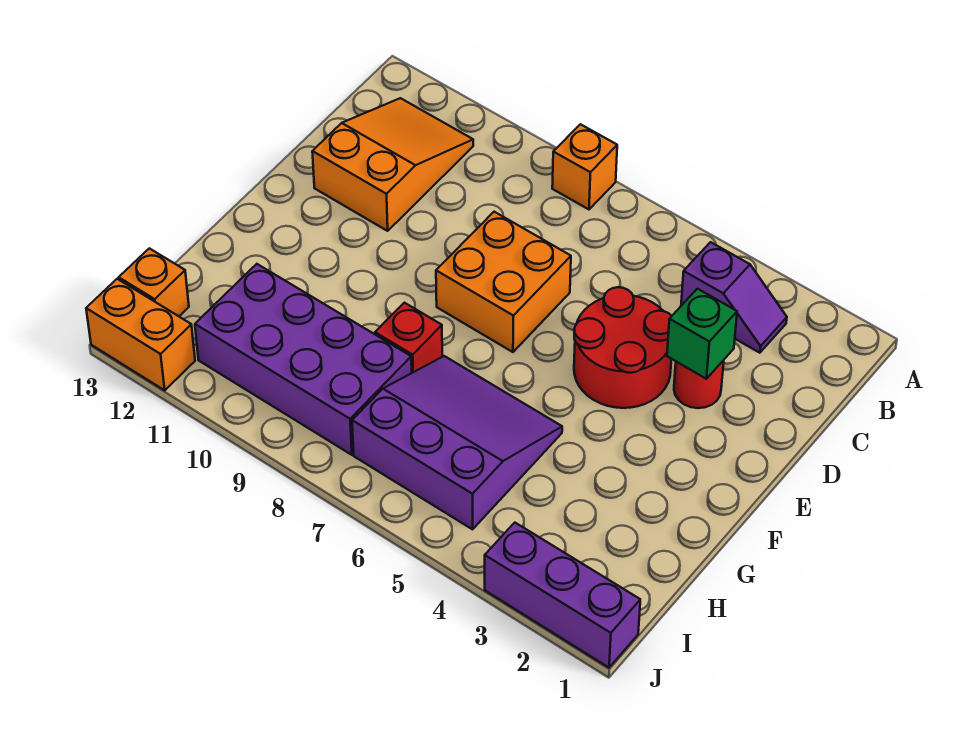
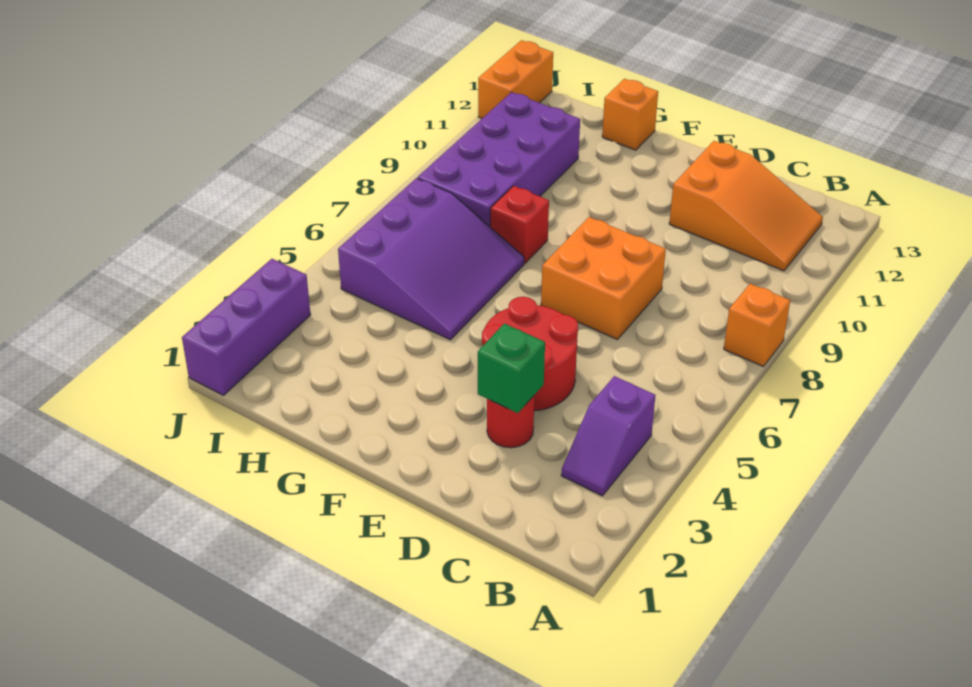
orange 1x1 brick [119,248,189,316] -> orange 1x1 brick moved to [602,79,658,150]

